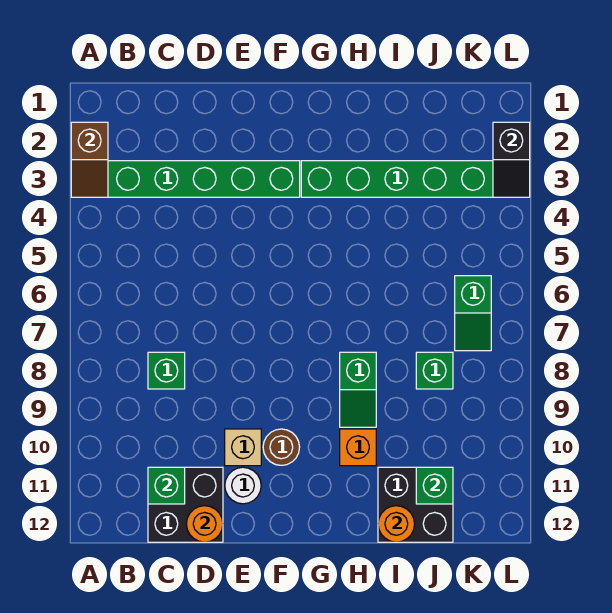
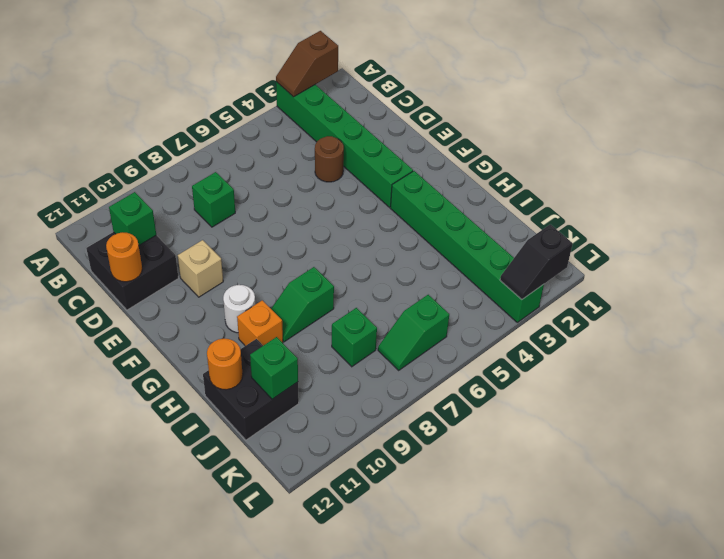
white 1x1 round brick [225,467,261,504] -> white 1x1 round brick moved to [223,285,255,333]
brown 1x1 round brick [263,429,300,465] -> brown 1x1 round brick moved to [315,136,344,182]

